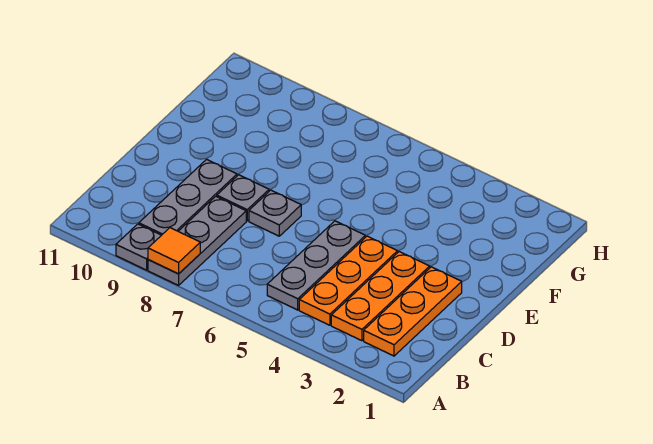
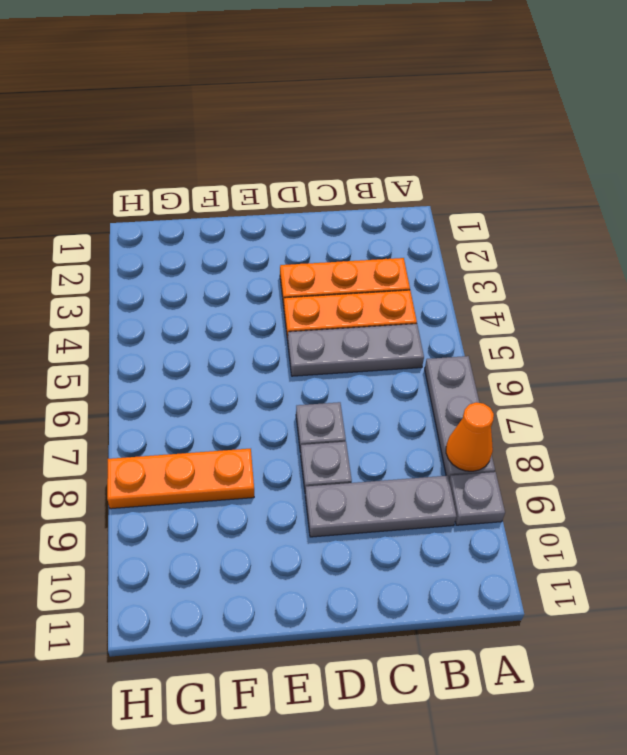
grey 1x3 plate [148,196,246,285] -> grey 1x3 plate turned to [425,356,495,479]
orange 1x1 tile [148,228,200,274] -> orange 1x1 cone [446,402,494,471]
orange 1x3 plate [364,267,462,356] -> orange 1x3 plate moved to [107,449,254,509]

